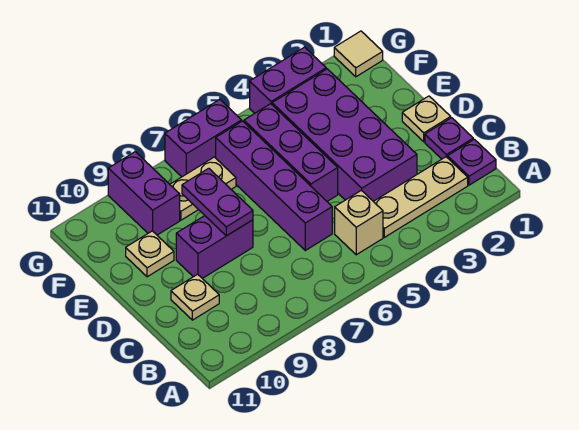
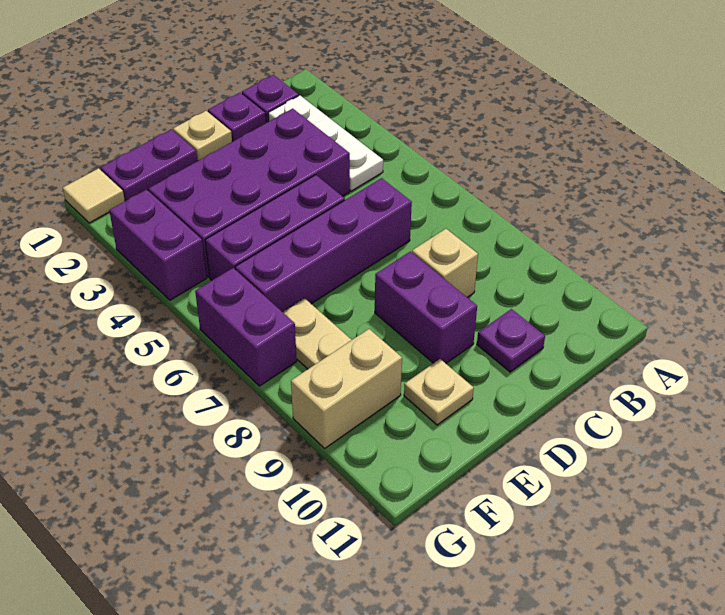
tan 1x3 plate [373,157,468,237] -> white 1x3 plate [268,95,383,191]
tan 1x1 brick [335,190,383,255] -> tan 1x1 brick moved to [412,229,478,297]
tan 1x1 plate [171,274,219,320] -> purple 1x1 plate [477,309,545,372]
purple 1x2 plate [182,168,253,236] -> purple 1x2 plate moved to [101,129,197,201]
purple 1x2 brick [108,152,180,235] -> tan 1x2 brick [291,329,402,448]

